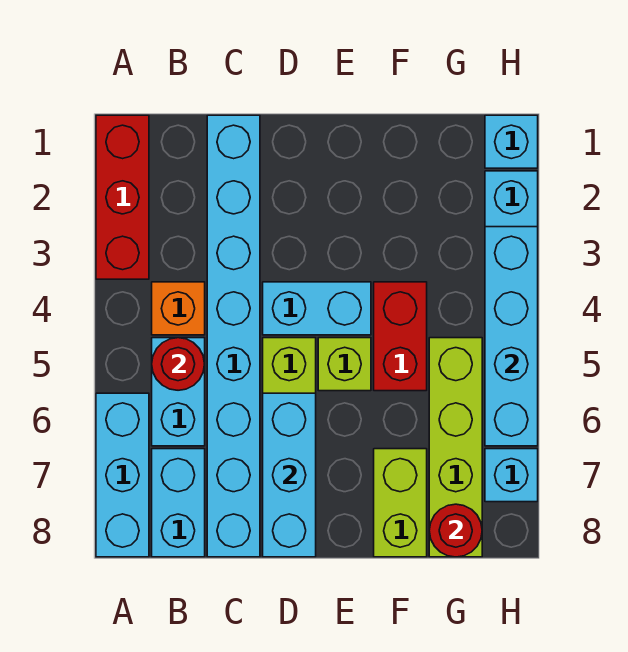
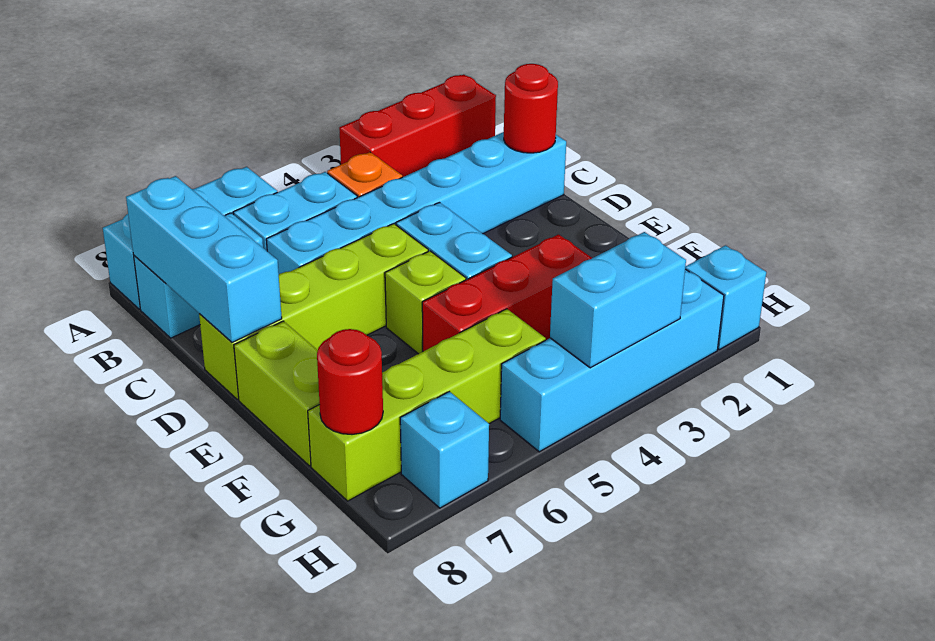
red 1x1 round brick [152,338,205,390] -> red 1x1 round brick moved to [504,64,558,153]
cyan 1x8 brick [207,115,260,557] -> cyan 1x6 brick [266,132,566,274]
cyan 1x3 brick [263,393,316,557] -> cyan 1x3 brick turned to [126,176,282,342]
red 1x2 brick [374,282,427,391] -> red 1x3 brick [422,234,592,351]
lime 1x2 brick [374,449,427,557] -> lime 1x2 brick turned to [234,321,320,466]
cyan 1x4 brick [485,227,538,446] -> cyan 1x2 brick [550,232,686,368]

